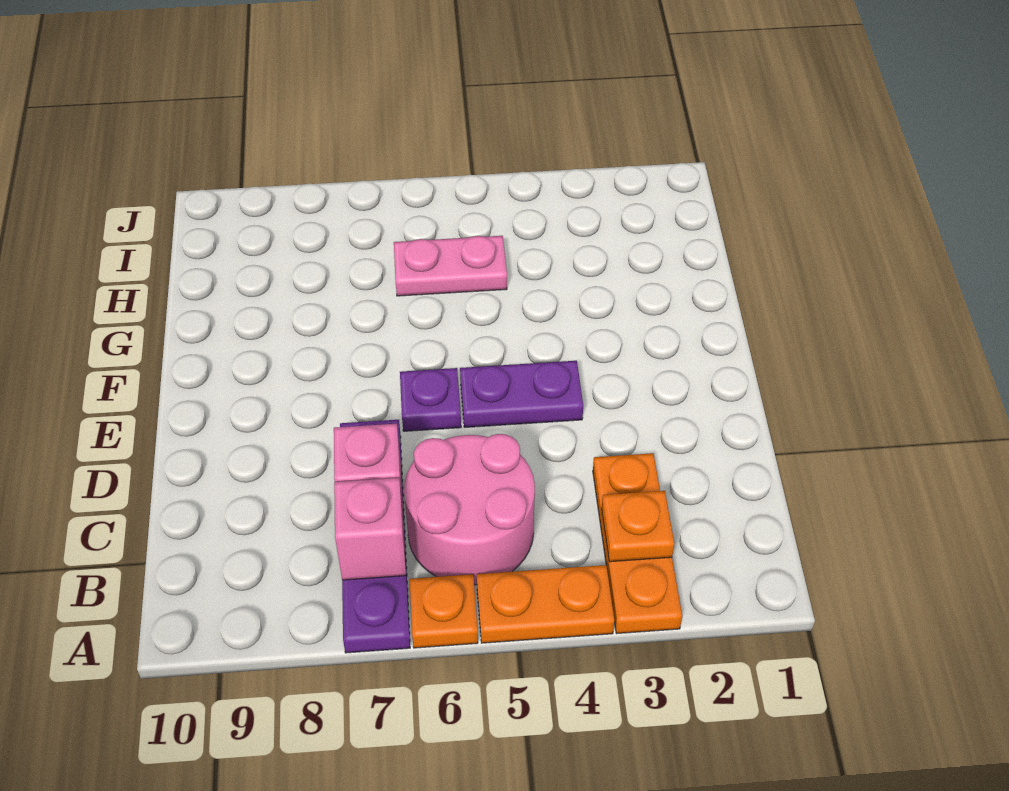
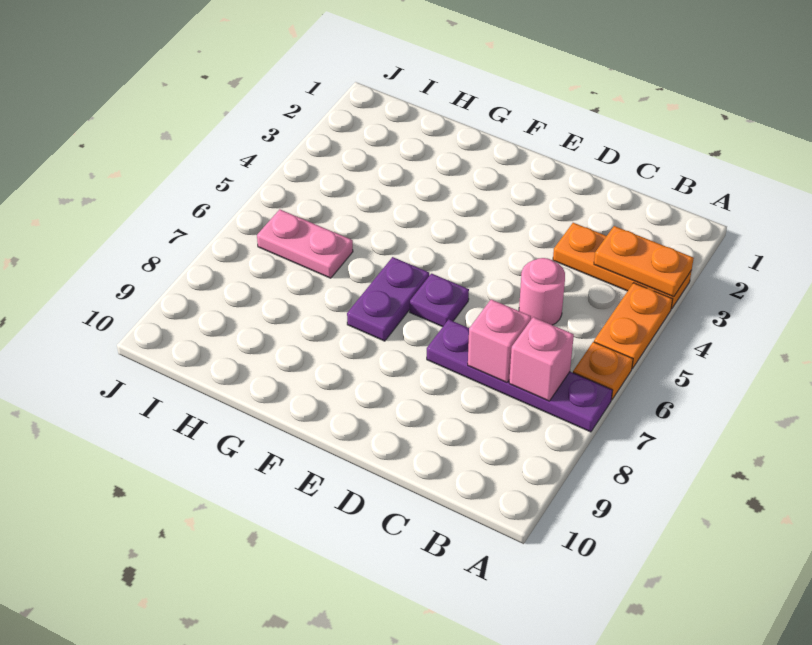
orange 1x1 plate [602,491,674,562] -> orange 1x2 plate [594,226,694,297]
pink 2x2 round brick [404,434,535,585] -> pink 1x1 round brick [519,258,565,325]
purple 1x2 plate [460,361,583,427] -> purple 1x2 plate moved to [347,257,429,341]
pink 1x2 plate [394,236,507,296] -> pink 1x2 plate turned to [257,209,353,278]

